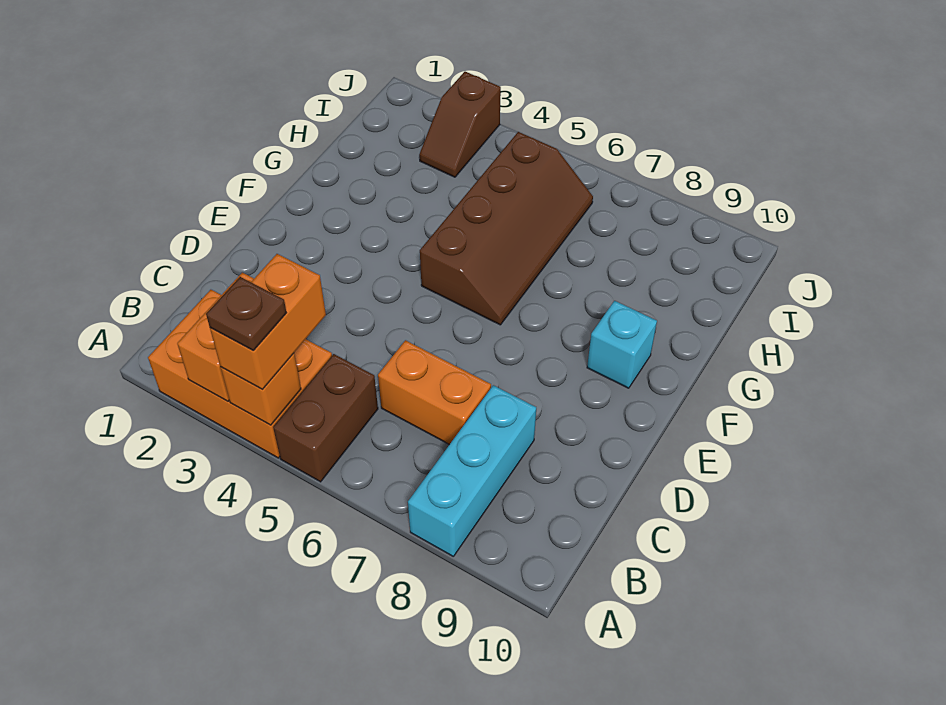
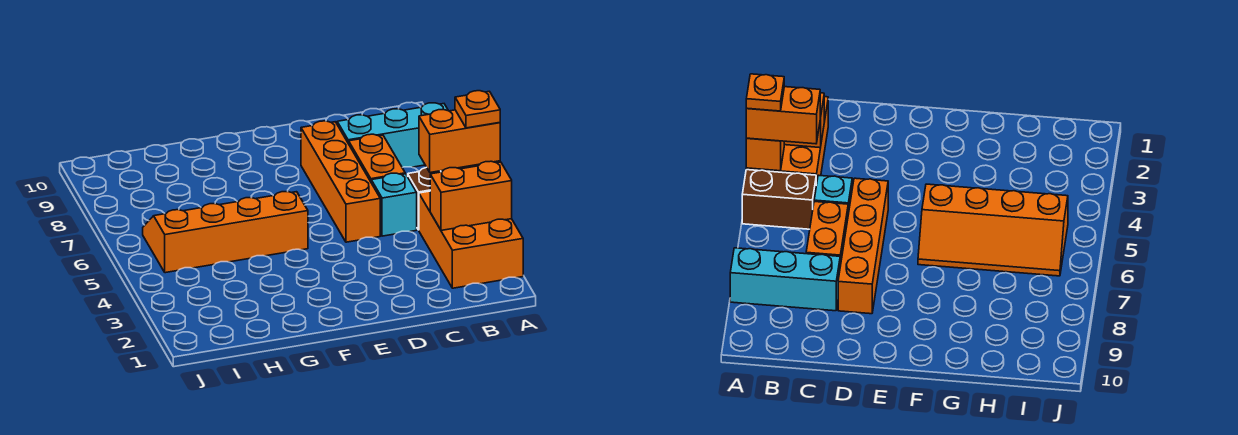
brown 1x1 plate [206,277,286,350] -> orange 1x1 plate [455,91,500,128]
none -> orange 1x4 brick [301,121,380,242]
brown 2x4 slope [420,132,593,325] -> orange 2x4 slope [143,192,308,273]
cyan 1x1 brick [587,301,657,388] -> cyan 1x1 brick moved to [371,173,417,236]
brown 1x2 slope [419,72,501,177] -> none

